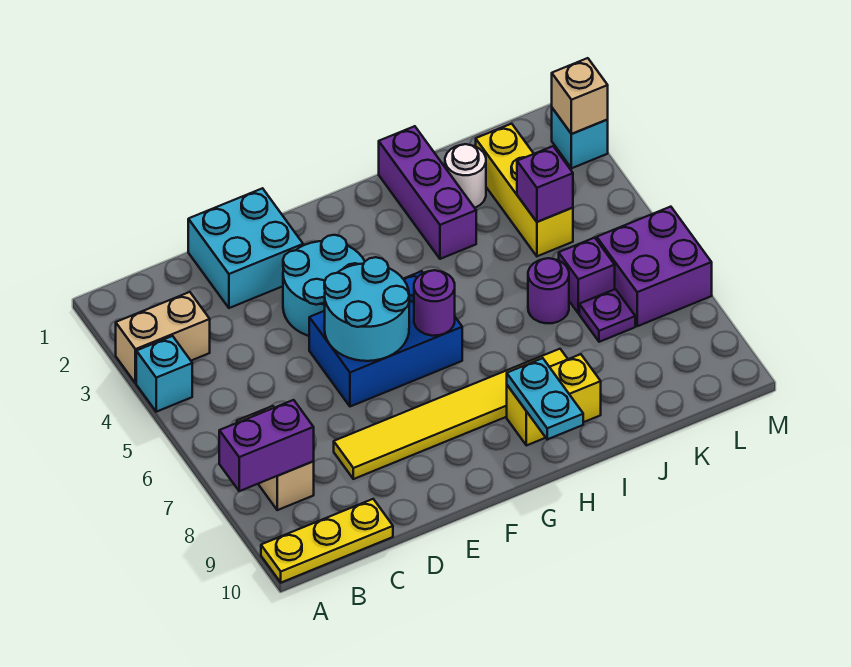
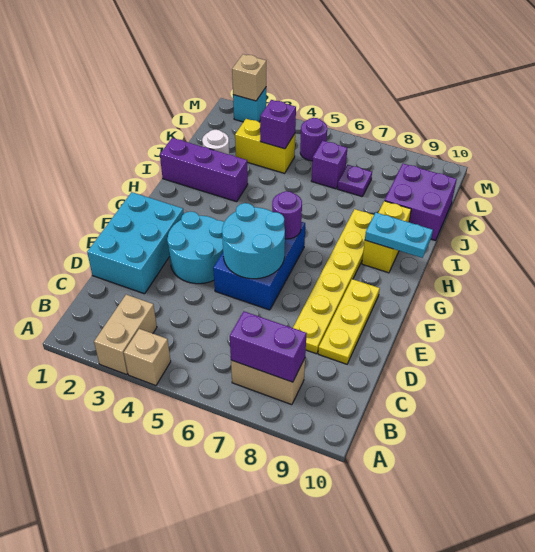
cyan 1x1 brick [136,336,192,412] -> tan 1x1 brick [124,329,171,386]
purple 1x2 brick [219,400,314,491] -> purple 1x2 brick turned to [230,311,307,382]
yellow 1x3 plate [261,499,393,583] -> yellow 1x3 plate moved to [318,279,380,364]
cyan 2x2 brick [188,188,303,308] -> cyan 2x3 brick [87,192,184,294]
yellow 1x6 tile [334,349,568,479] -> yellow 1x6 plate [293,209,374,354]
purple 1x1 round brick [528,258,569,323] -> purple 1x1 round brick moved to [300,118,327,161]
yellow 1x3 brick [476,124,573,256] -> yellow 1x2 brick [235,119,295,173]
purple 2x2 brick [597,207,712,326] -> purple 2x2 brick moved to [385,164,457,241]

